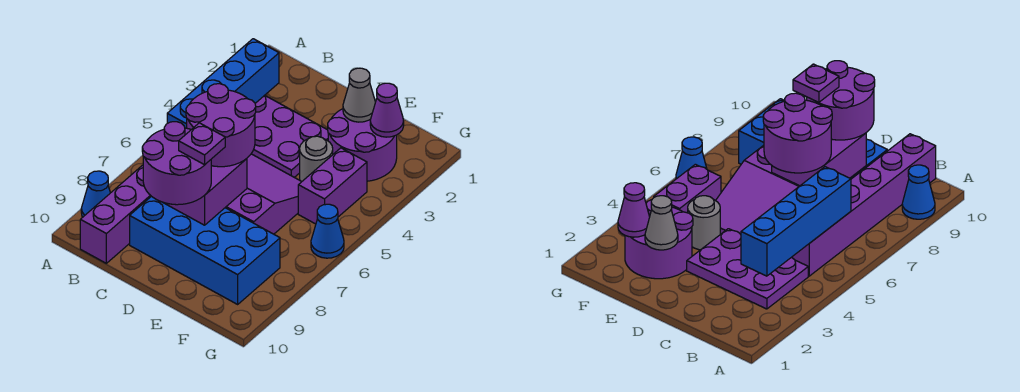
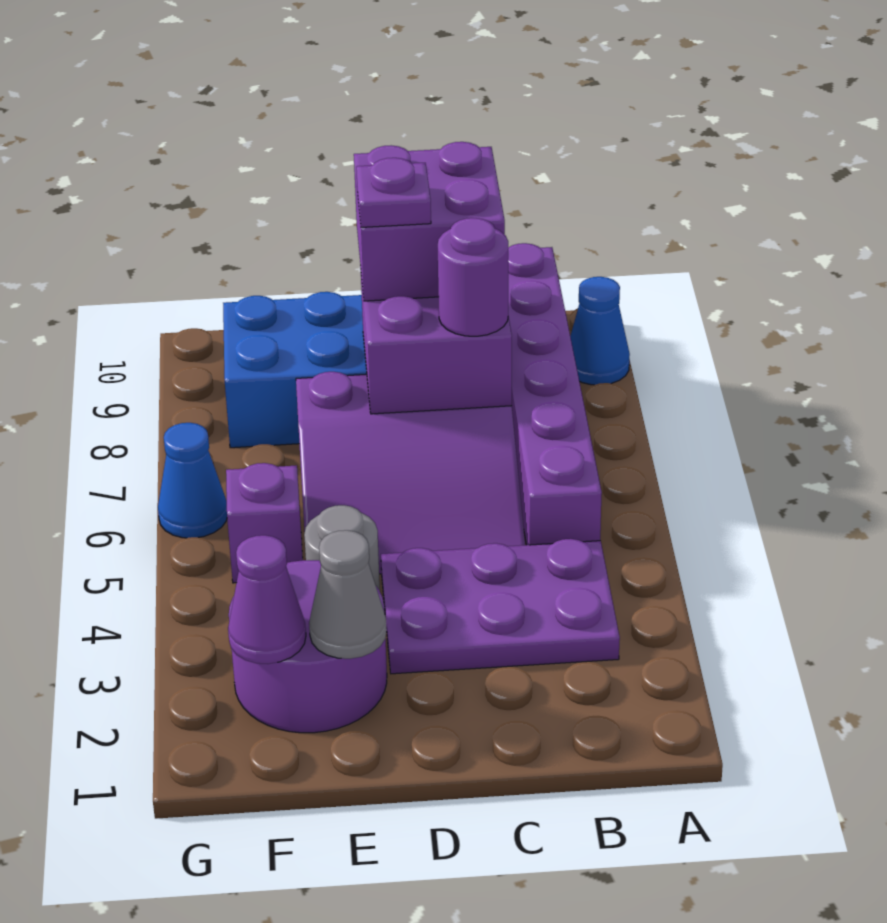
blue 1x4 brick [167,39,279,128] -> none
purple 2x2 round brick [186,84,256,167] -> purple 1x1 round brick [438,218,508,336]
purple 2x2 round brick [142,122,211,205] -> purple 2x2 brick [354,142,505,301]
purple 1x2 brick [298,148,367,224] -> purple 1x1 brick [226,463,303,583]

